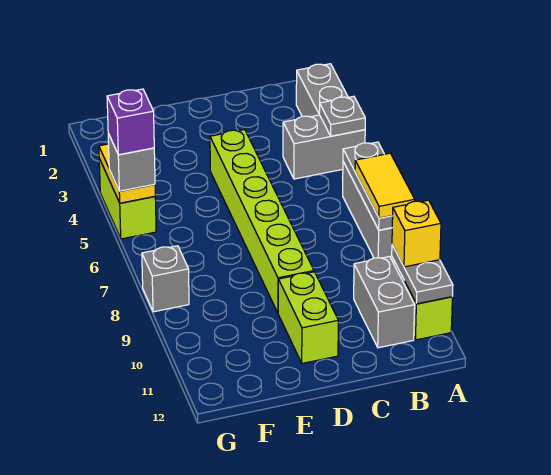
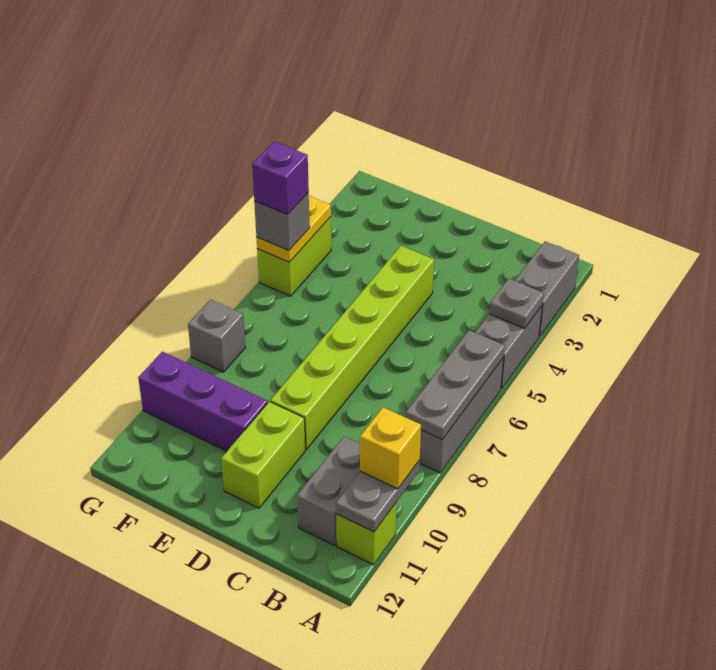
grey 1x2 brick [283,115,365,179] -> grey 1x2 brick turned to [475,306,542,389]
yellow 1x2 tile [355,153,415,218] -> none
none -> purple 1x3 brick [138,352,268,451]

